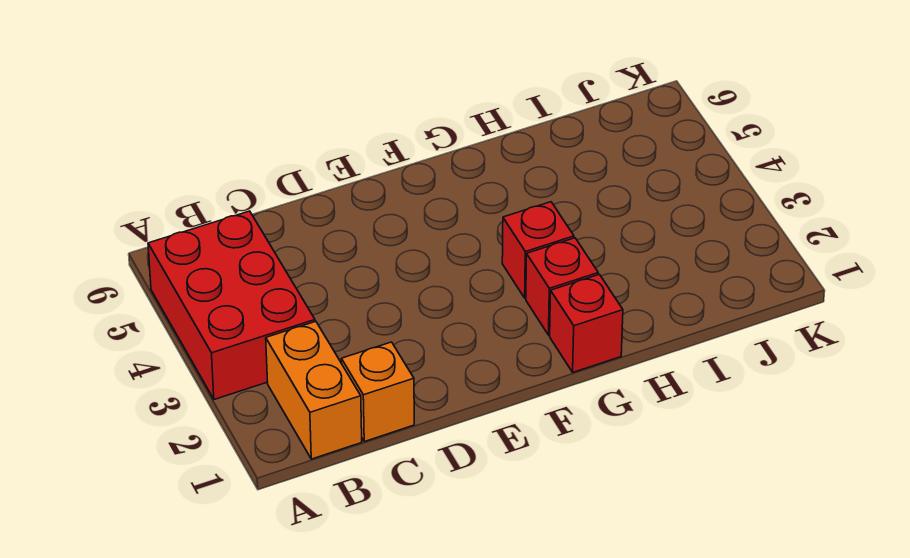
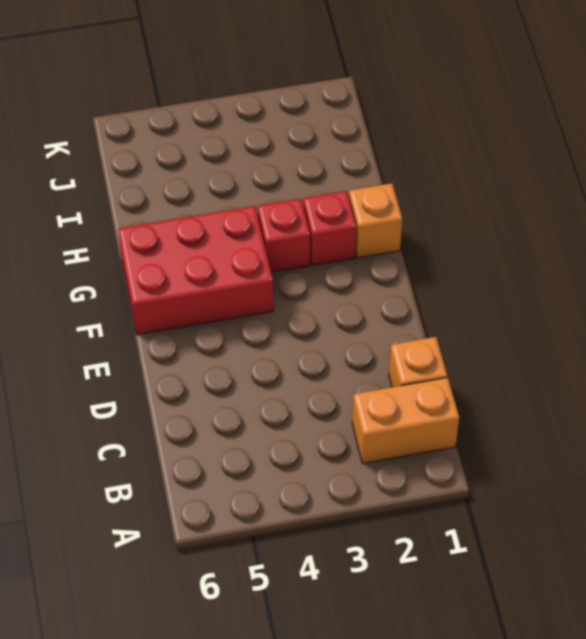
red 2x3 brick [148,211,315,399] -> red 2x3 brick moved to [118,206,273,335]
red 1x1 brick [550,274,623,372] -> orange 1x1 brick [349,183,402,258]

